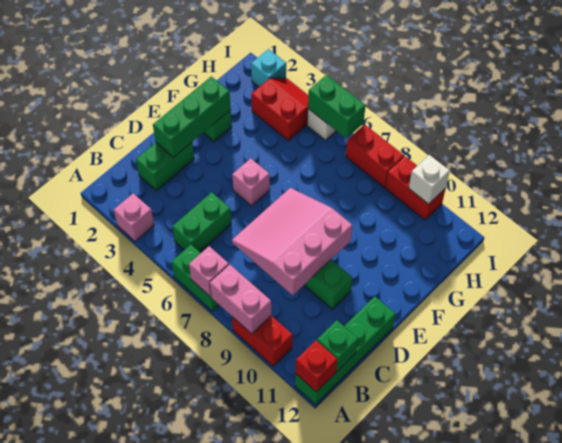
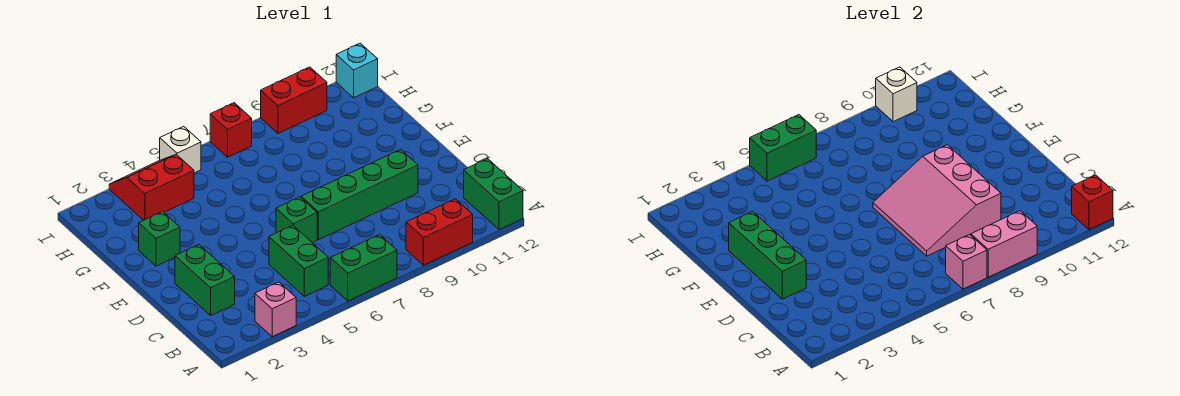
green 1x4 brick [295,297,396,405] -> green 1x2 brick [464,159,523,230]
green 1x1 brick [317,320,358,371] -> green 1x1 brick moved to [276,197,317,243]
pink 1x1 brick [232,158,270,206] -> none
cyan 1x1 brick [251,49,286,87] -> cyan 1x1 brick moved to [336,43,378,98]
red 1x2 brick [346,124,404,187] -> red 1x1 brick [210,103,252,157]

